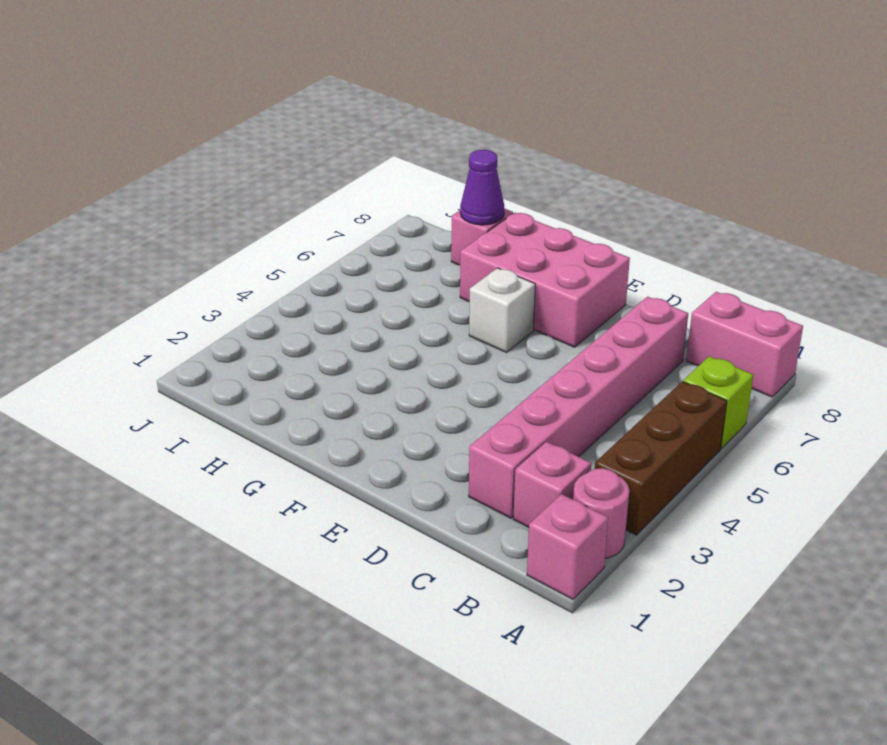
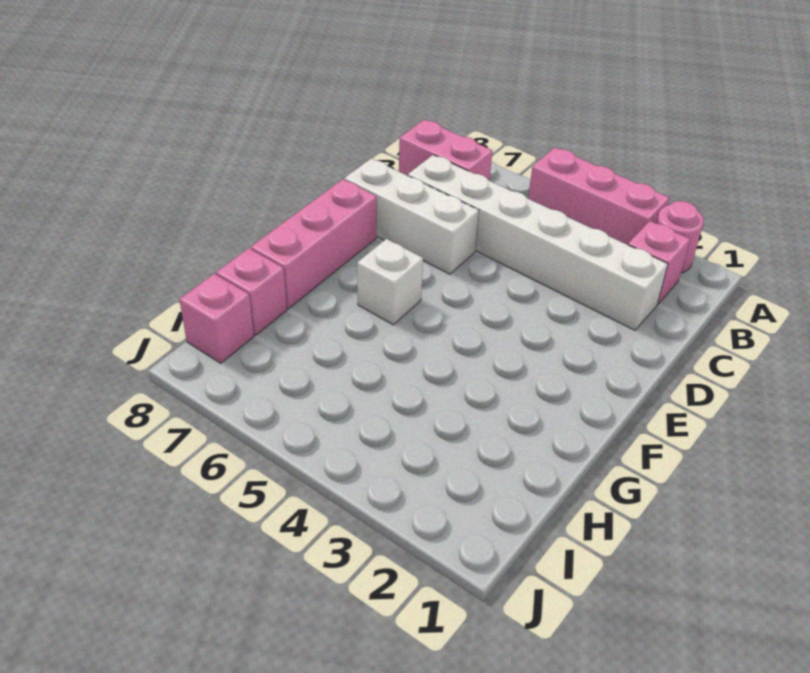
pink 1x1 brick [527,494,608,599] -> pink 1x1 brick moved to [179,274,254,363]
brown 1x3 brick [595,381,727,535] -> pink 1x3 brick [528,148,669,245]
lime 1x1 brick [683,356,753,449] -> none
pink 1x2 brick [686,292,803,397] -> pink 1x2 brick turned to [399,120,492,181]
pink 1x6 brick [469,297,688,518] -> white 1x6 brick [408,155,668,330]
none -> white 1x3 brick [344,158,479,274]
pink 2x3 brick [460,213,630,347] -> pink 1x3 brick [251,179,377,309]
purple 1x1 cone [460,150,504,225] -> none

